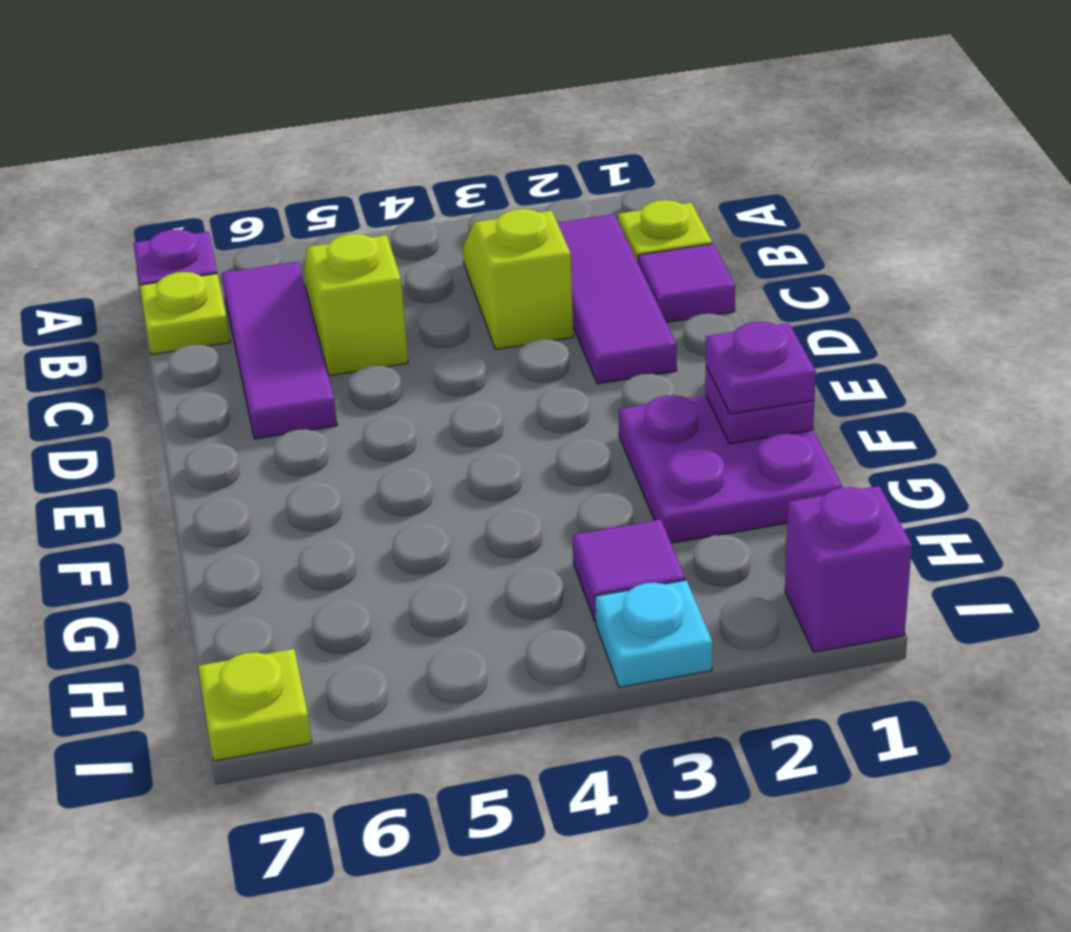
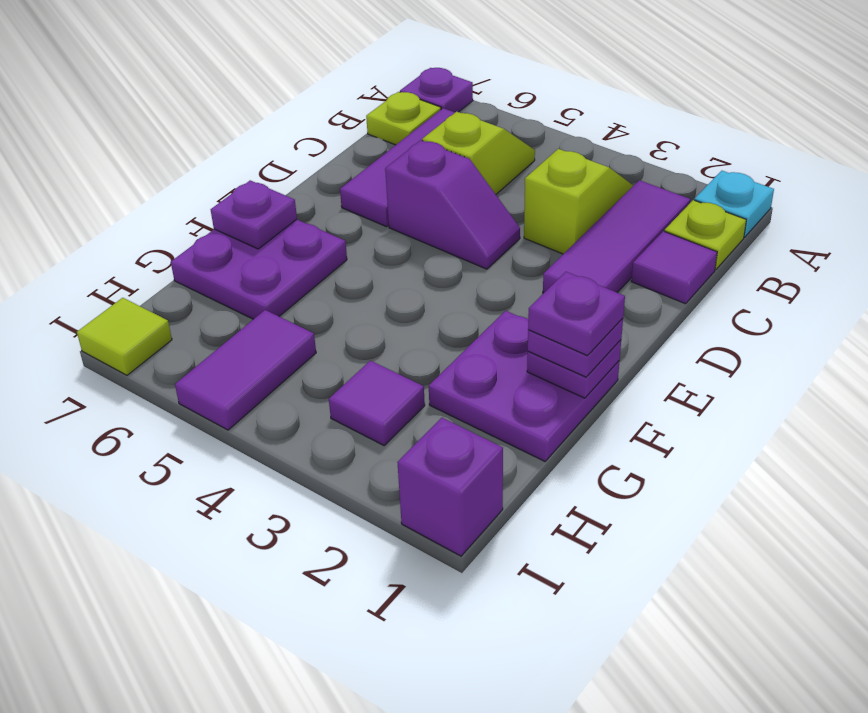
none -> purple 1x2 slope [385,140,520,269]
none -> purple 1x1 plate [528,272,625,356]
none -> purple 2x2 plate [171,219,347,319]
none -> purple 1x1 plate [211,180,297,249]
none -> purple 1x2 tile [175,310,316,430]
cyan 1x1 plate [595,580,713,687] -> cyan 1x1 plate moved to [694,171,774,237]
lime 1x1 plate [198,649,312,761] -> lime 1x1 tile [77,298,172,375]

